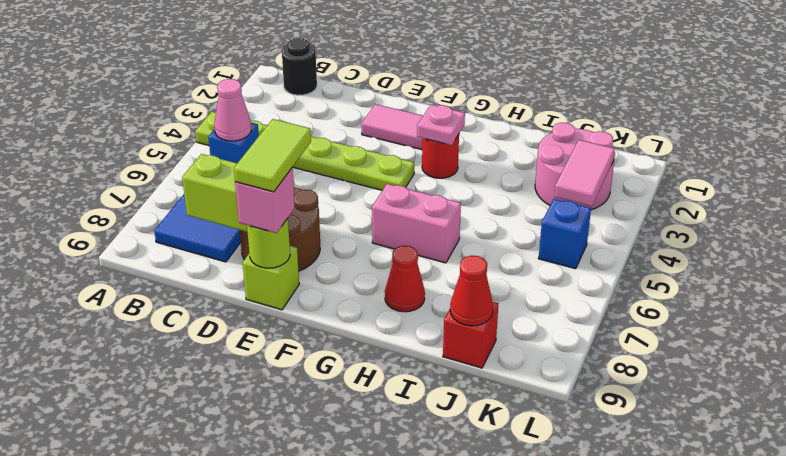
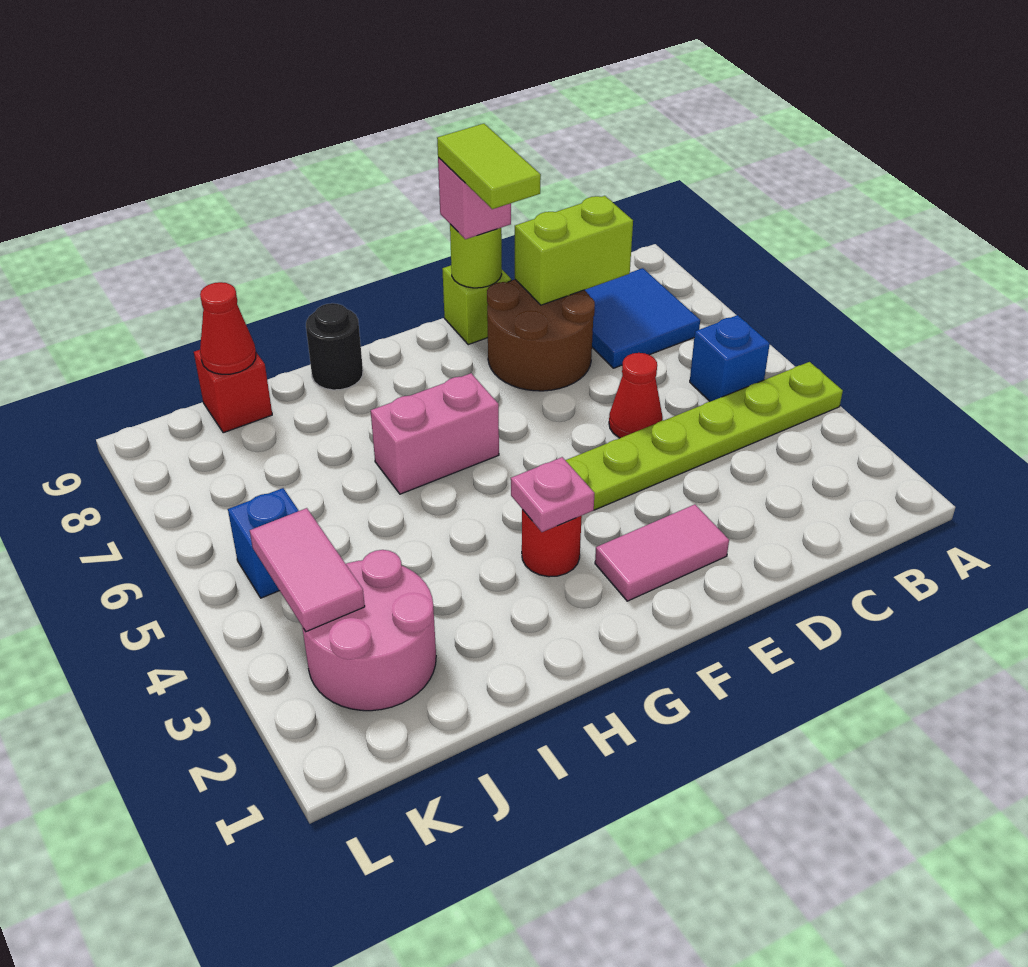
black 1x1 round brick [282,38,317,95] -> black 1x1 round brick moved to [306,303,363,390]
pink 1x1 cone [214,79,251,141] -> none
red 1x1 cone [385,246,425,312] -> red 1x1 cone moved to [609,353,663,438]

